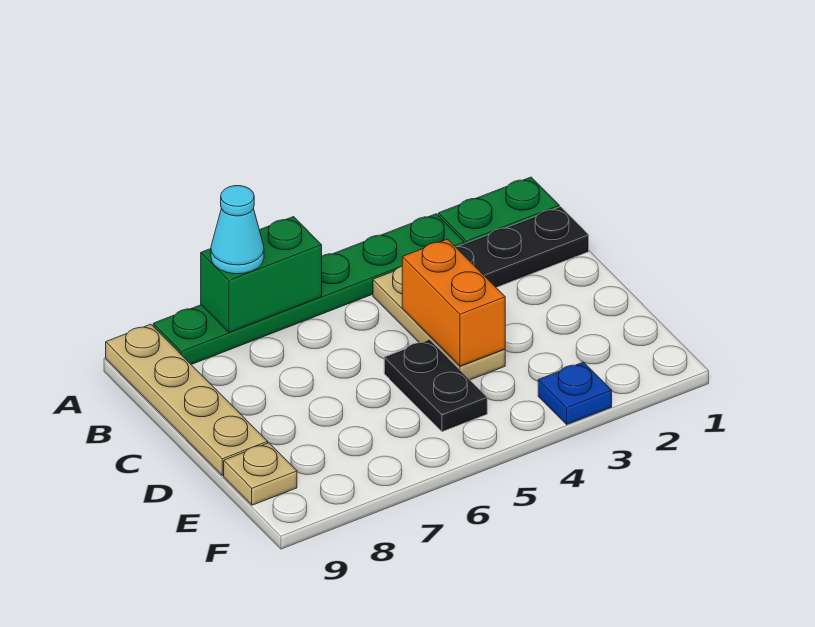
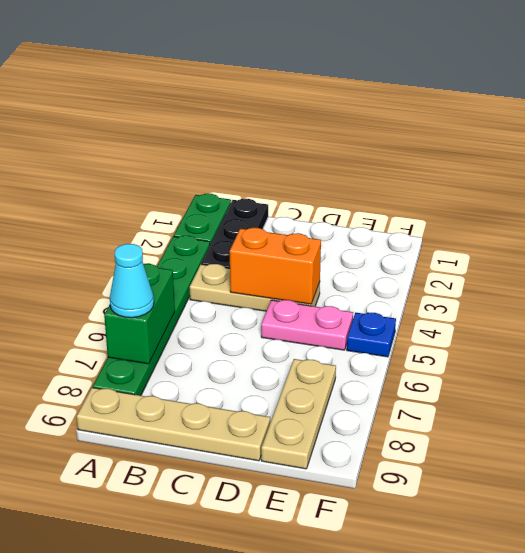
black 1x2 plate [384,340,487,432] -> pink 1x2 plate [261,300,353,350]
tan 1x1 plate [224,443,297,505] -> tan 1x3 plate [261,359,336,469]
blue 1x1 plate [538,362,612,424] -> blue 1x1 plate moved to [347,313,396,357]

